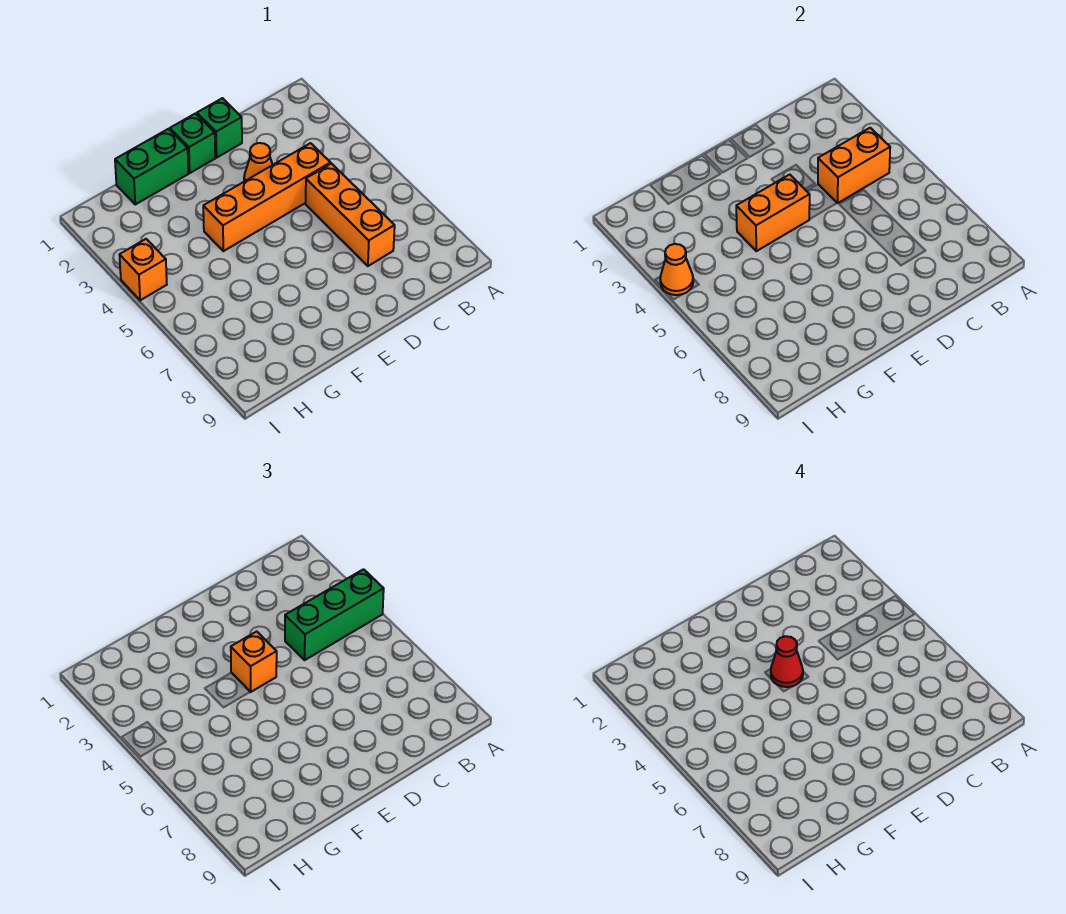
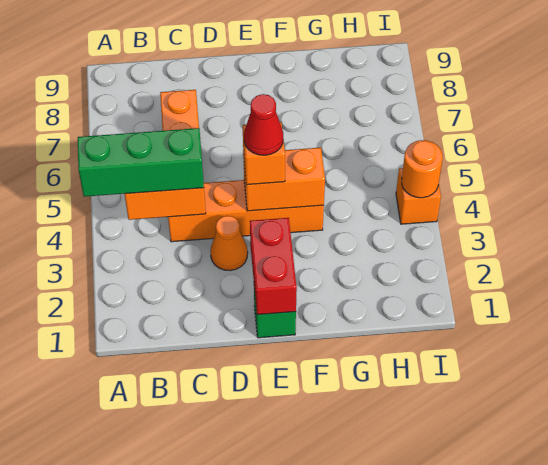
green 1x1 brick [197,98,242,157] -> none
none -> red 1x2 brick [250,218,297,315]
green 1x2 brick [115,129,188,204] -> none
orange 1x1 cone [660,244,693,295] -> orange 1x1 round brick [402,140,443,198]

